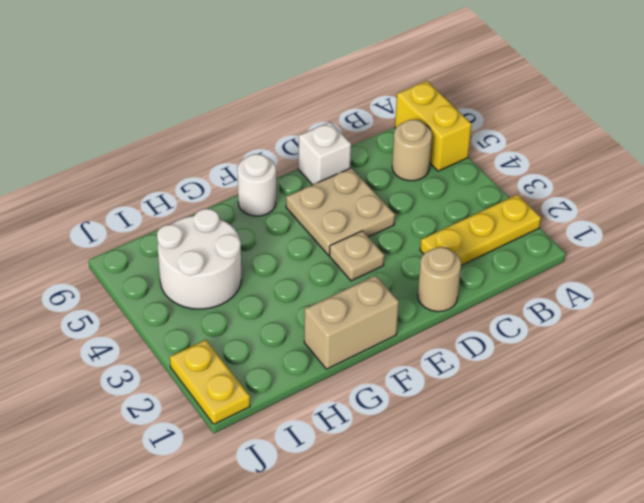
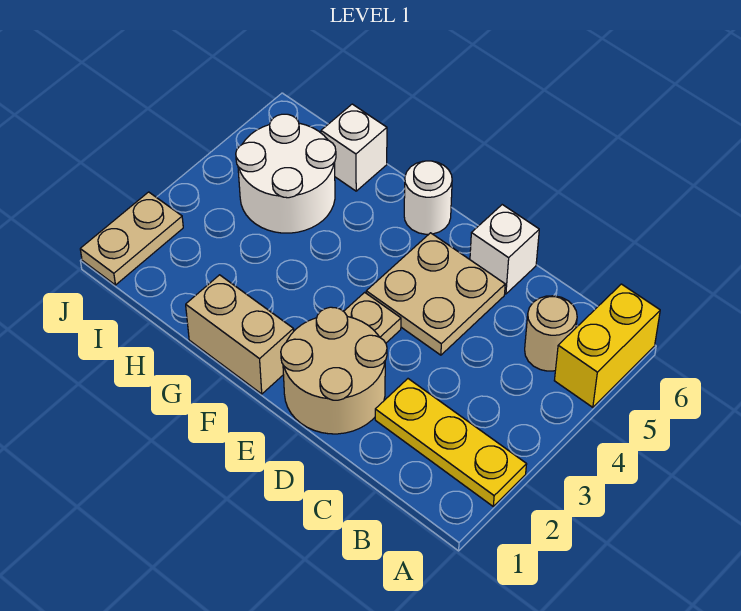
tan 1x1 round brick [418,247,461,312] -> tan 2x2 round brick [281,307,387,434]
none -> white 1x1 brick [321,104,387,191]
yellow 1x2 plate [170,340,250,424] -> tan 1x2 plate [80,192,183,285]

